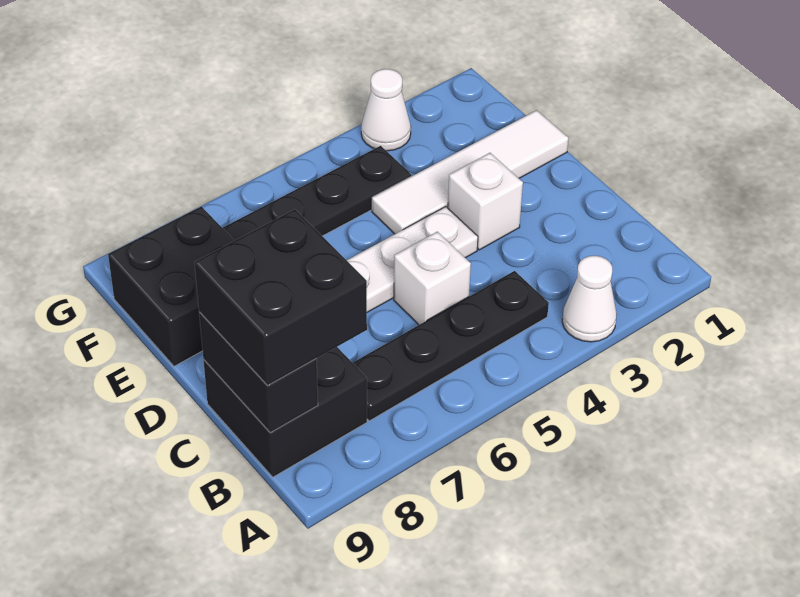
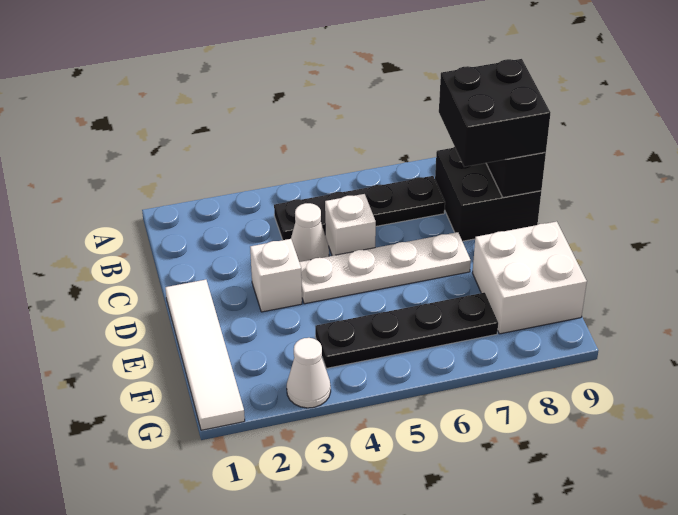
white 1x1 cone [562,256,617,342] -> white 1x1 cone moved to [291,203,329,262]
white 1x4 tile [372,110,568,234] -> white 1x4 tile turned to [165,280,245,430]
black 2x2 brick [108,206,234,366] -> white 2x2 brick [472,221,587,334]

